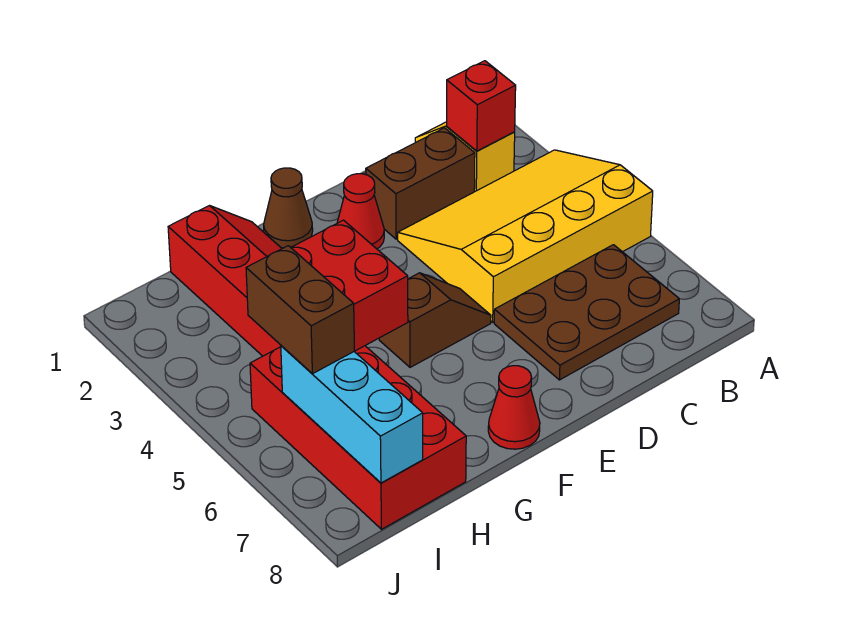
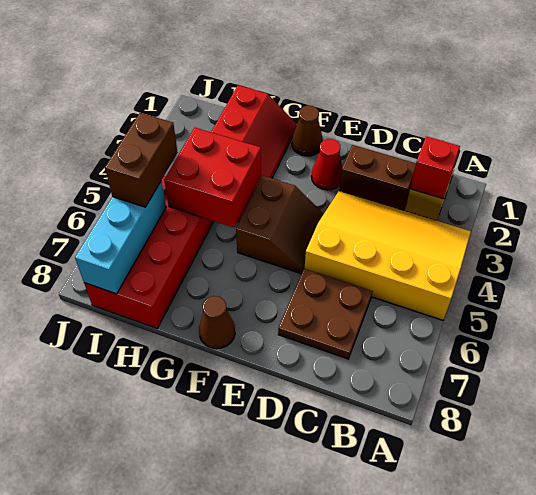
brown 2x3 plate [494,245,679,380] -> brown 2x2 plate [278,269,372,359]
brown 1x2 slope [379,273,491,367] -> brown 2x2 slope [236,176,324,274]
red 1x1 cone [488,366,540,449] -> brown 1x1 cone [199,296,235,349]

